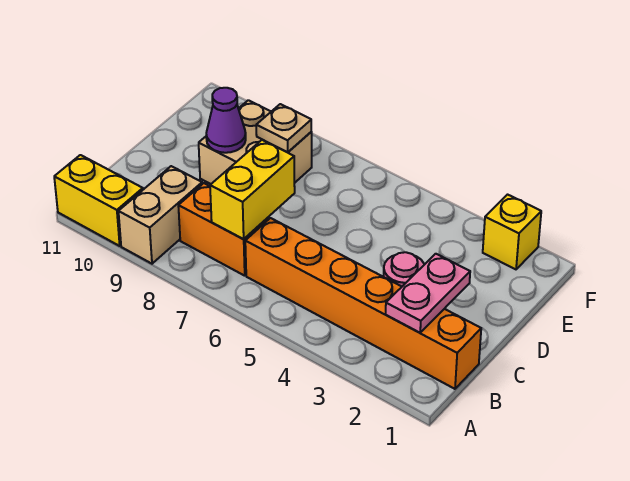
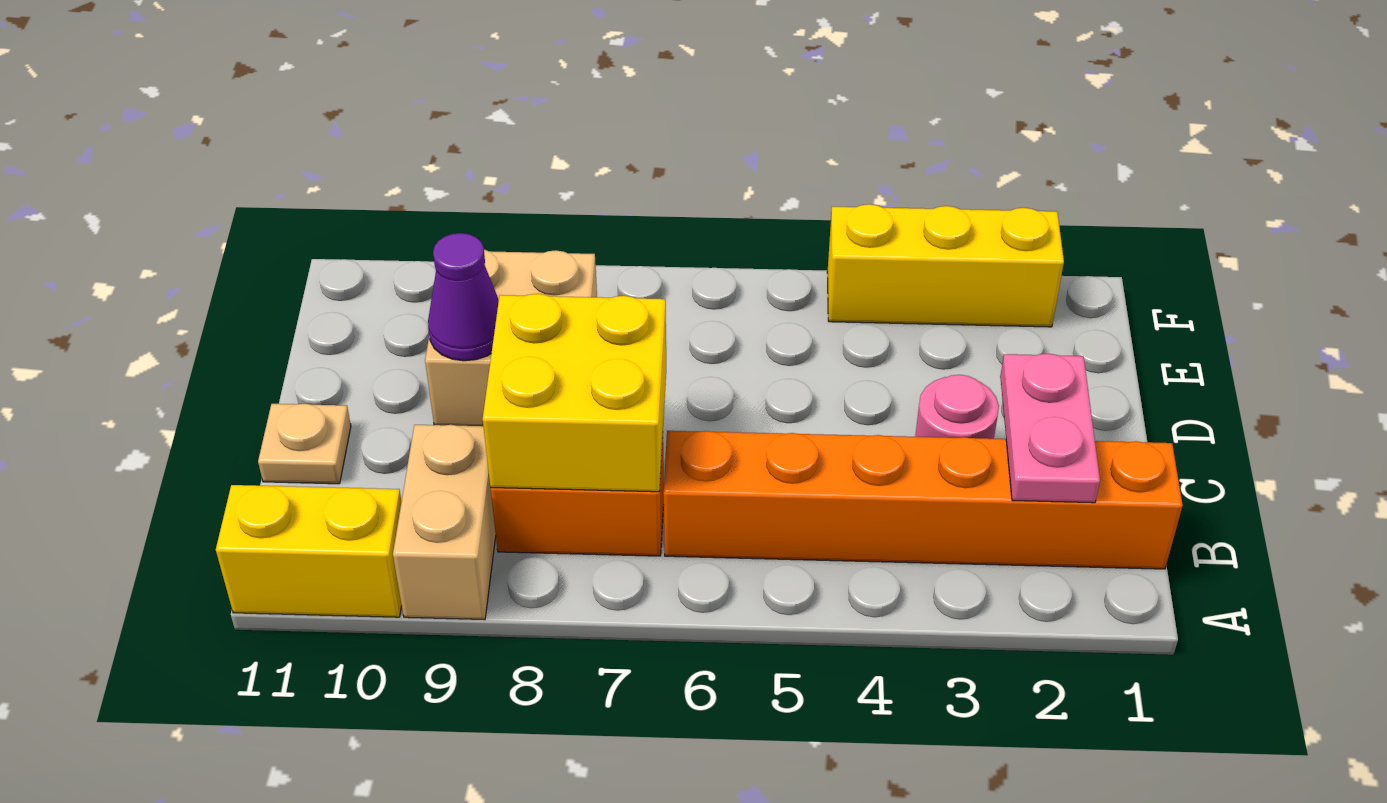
yellow 1x2 brick [210,140,295,239] -> yellow 2x2 brick [483,294,666,492]
tan 1x1 plate [256,104,311,152] -> tan 1x1 plate moved to [258,404,351,484]
yellow 1x1 brick [483,195,541,269] -> yellow 1x3 brick [827,204,1064,327]

